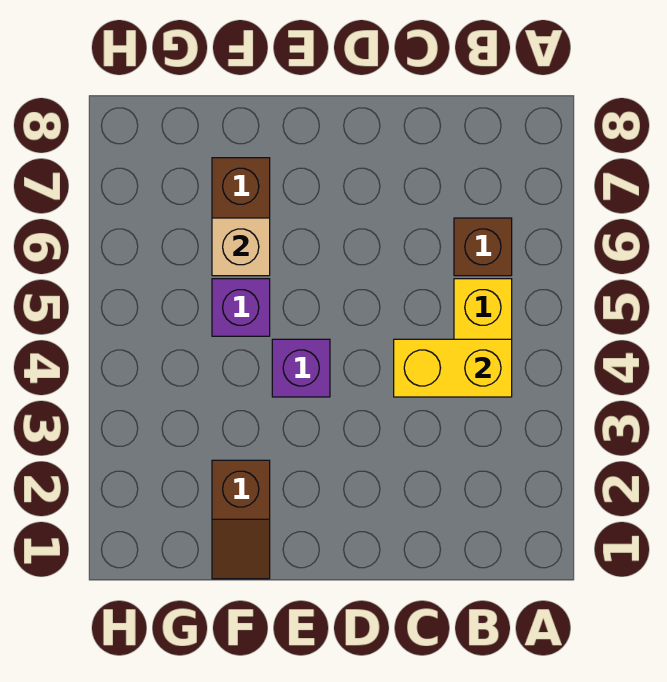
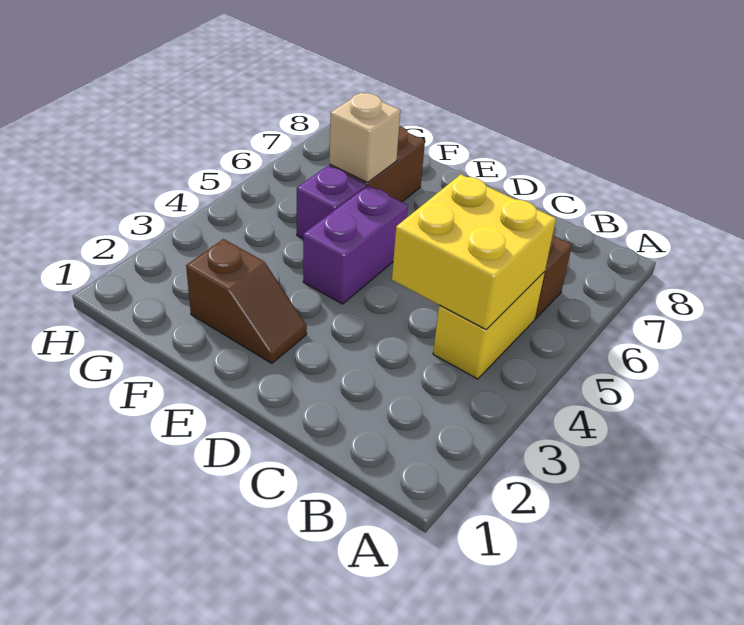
yellow 1x2 brick [394,339,512,397] -> yellow 2x2 brick [392,174,556,330]
purple 1x1 brick [272,339,330,397] -> purple 1x2 brick [303,185,408,304]
brown 1x2 slope [212,460,270,579] -> brown 1x2 slope turned to [186,239,307,363]

